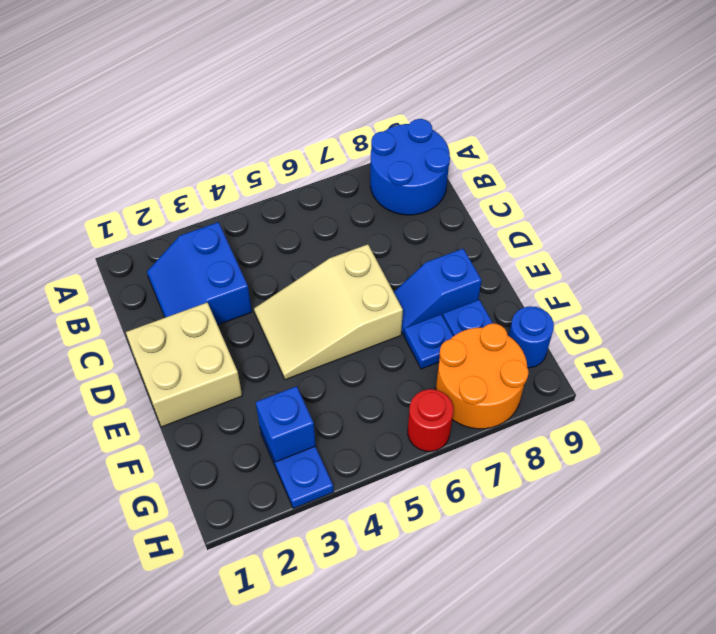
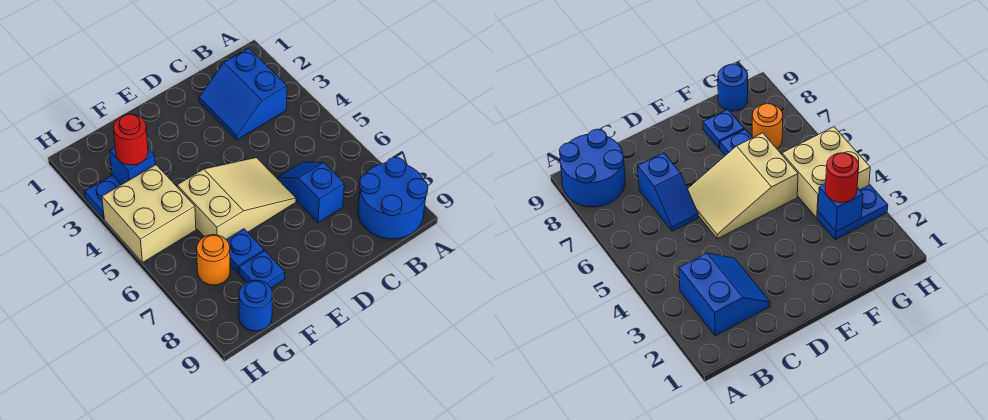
blue 2x2 slope [147,222,252,325] -> blue 2x2 slope turned to [199,48,287,140]
tan 2x2 brick [126,303,242,427] -> tan 2x2 brick moved to [102,165,196,263]
tan 2x3 slope [254,244,403,380] -> tan 2x3 slope turned to [177,158,296,239]
blue 1x2 slope [394,249,482,335] -> blue 1x2 slope moved to [278,162,344,223]
orange 2x2 round brick [436,323,529,429] -> orange 1x1 round brick [197,235,230,285]
red 1x1 round brick [408,389,453,451] -> red 1x1 round brick moved to [113,114,148,165]

